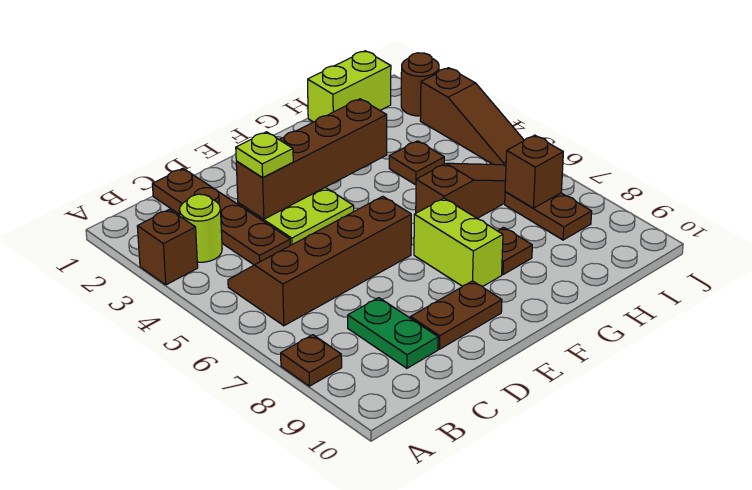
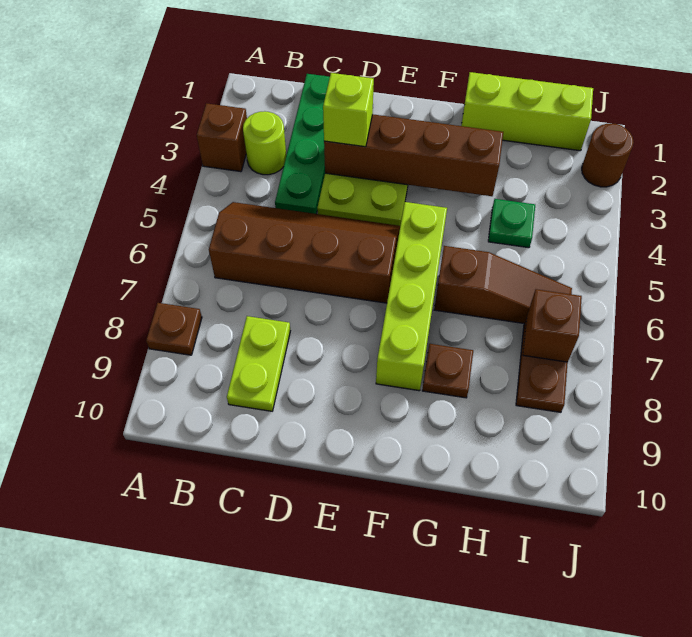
brown 1x4 plate [152,168,290,265] -> green 1x4 plate [275,74,330,214]
green 1x2 plate [348,298,438,368] -> lime 1x2 plate [227,316,290,411]
lime 1x1 plate [236,132,293,177] -> lime 1x1 brick [323,73,374,147]
brown 1x2 plate [410,281,502,349] -> none
lime 1x2 brick [414,198,503,287] -> lime 1x4 brick [376,202,447,391]
lime 1x2 brick [308,51,391,122] -> lime 1x3 brick [461,72,593,151]
brown 1x1 plate [389,141,444,185] -> green 1x1 plate [488,199,535,248]
brown 1x3 slope [420,68,524,166] -> none

